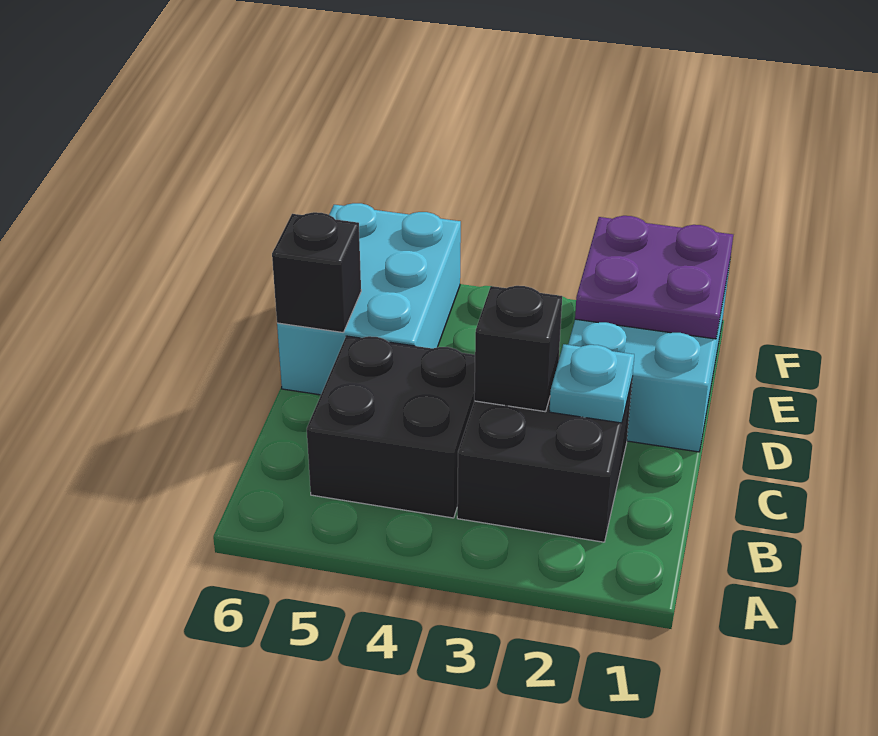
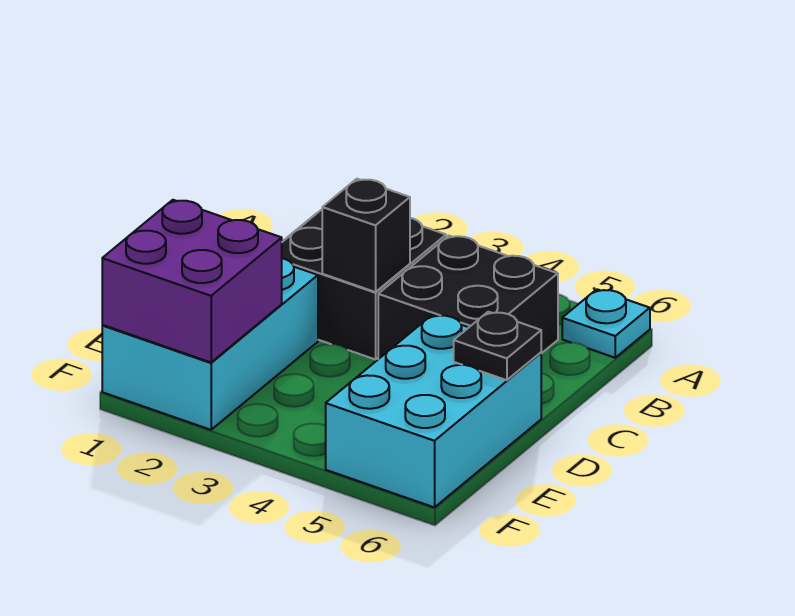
cyan 1x1 plate [549,344,634,423] -> cyan 1x1 plate moved to [562,289,650,358]
black 1x1 brick [272,212,361,332] -> black 1x1 plate [454,312,541,380]
purple 2x2 plate [575,216,733,339] -> purple 2x2 brick [102,200,282,362]

